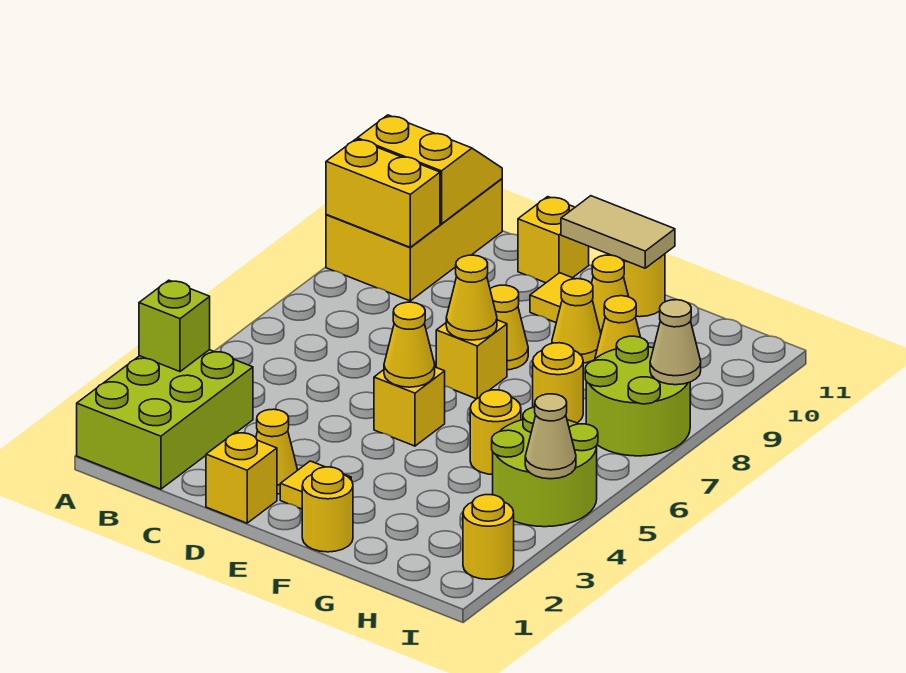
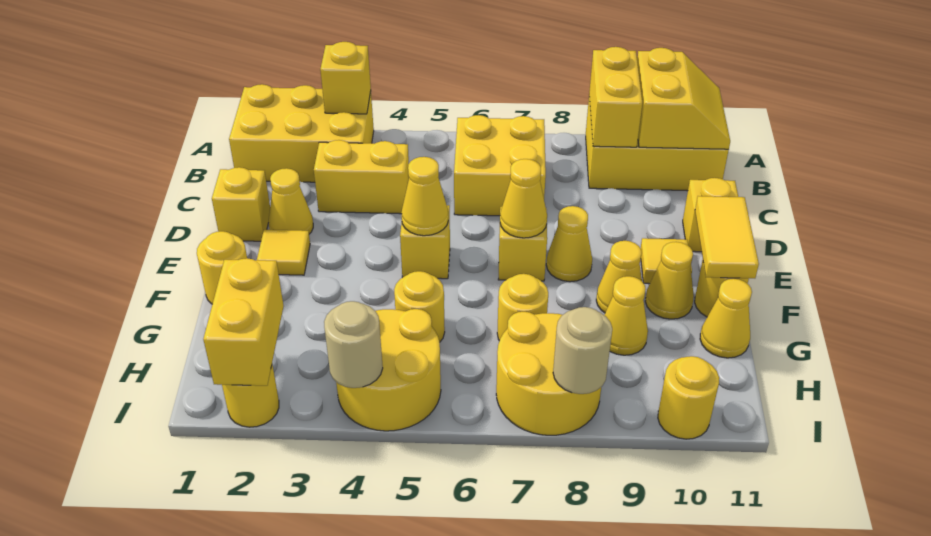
lime 2x3 brick [77,350,253,489] -> yellow 2x3 brick [229,84,374,182]
lime 1x1 brick [139,280,210,372] -> yellow 1x1 brick [320,42,371,114]
none -> yellow 2x2 brick [454,115,546,216]
none -> yellow 1x2 brick [314,140,409,214]
tan 1x2 tile [561,196,675,268] -> yellow 1x2 tile [695,196,759,278]
none -> yellow 1x1 cone [700,279,752,358]
none -> yellow 1x2 brick [203,258,284,386]
lime 2x2 round brick [492,407,598,527] -> yellow 2x2 round brick [336,309,441,431]
lime 2x2 round brick [585,336,690,456] -> yellow 2x2 round brick [496,312,601,435]
tan 1x1 cone [525,394,576,479] -> tan 1x1 round brick [324,301,383,388]
tan 1x1 cone [650,300,701,385] -> tan 1x1 round brick [553,307,612,394]
none -> yellow 1x1 round brick [658,356,719,439]

